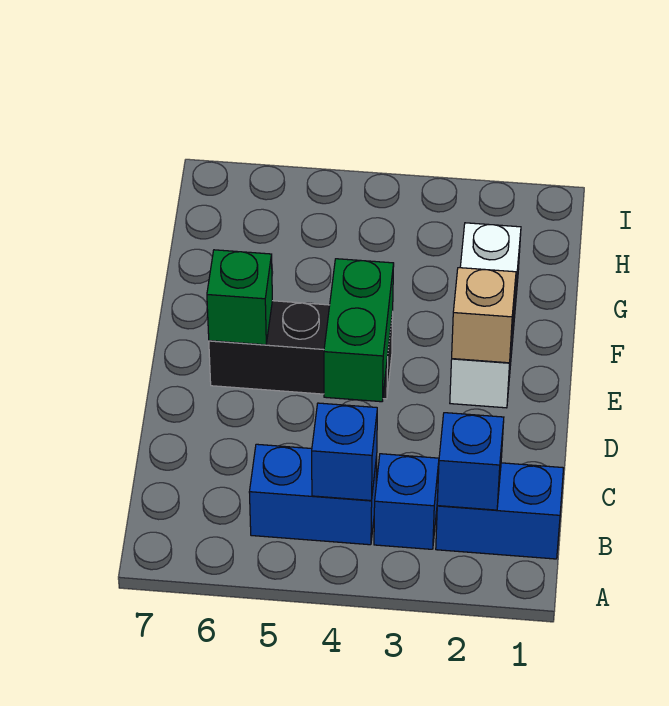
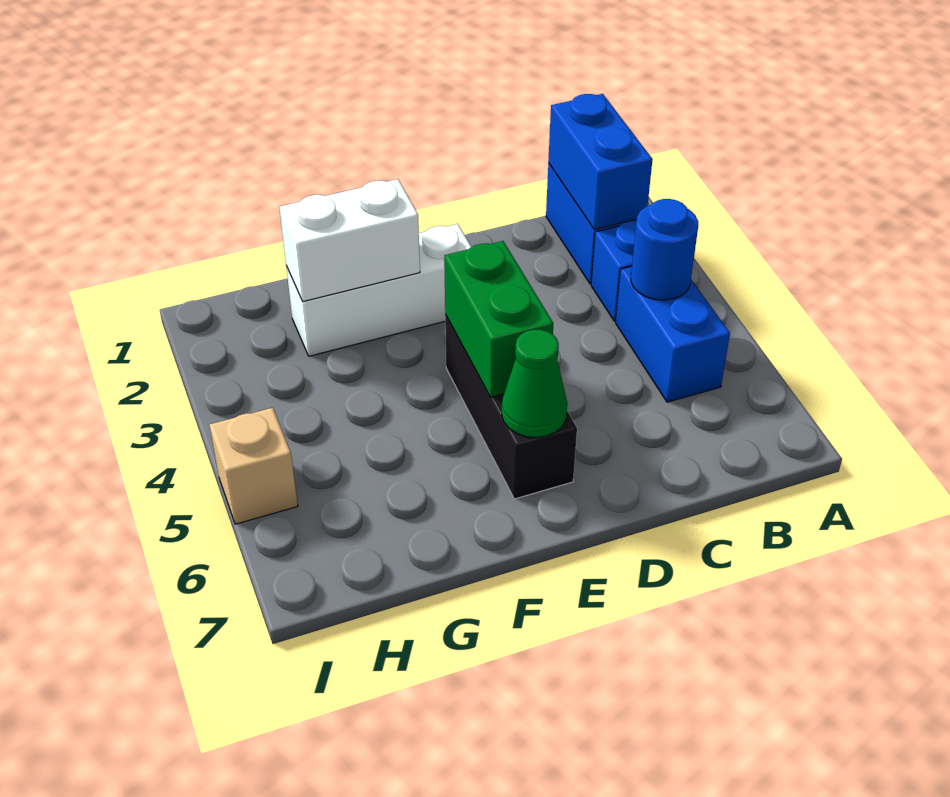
blue 1x1 brick [437,413,504,510] -> blue 1x2 brick [548,94,653,229]
blue 1x1 brick [312,403,377,501] -> blue 1x1 round brick [631,199,698,300]
green 1x2 brick [324,259,394,402] -> green 1x2 brick turned to [444,241,553,398]
tan 1x1 brick [452,268,516,363] -> tan 1x1 brick moved to [210,408,298,524]
green 1x1 brick [207,250,272,345] -> green 1x1 cone [502,330,567,438]
none -> white 1x2 brick [279,179,420,301]

